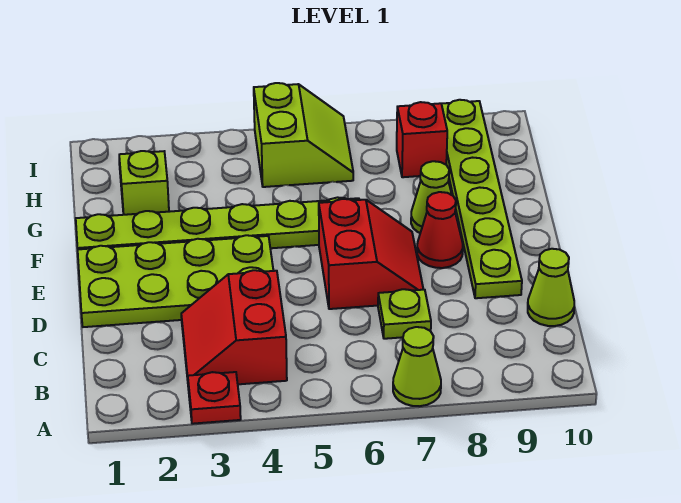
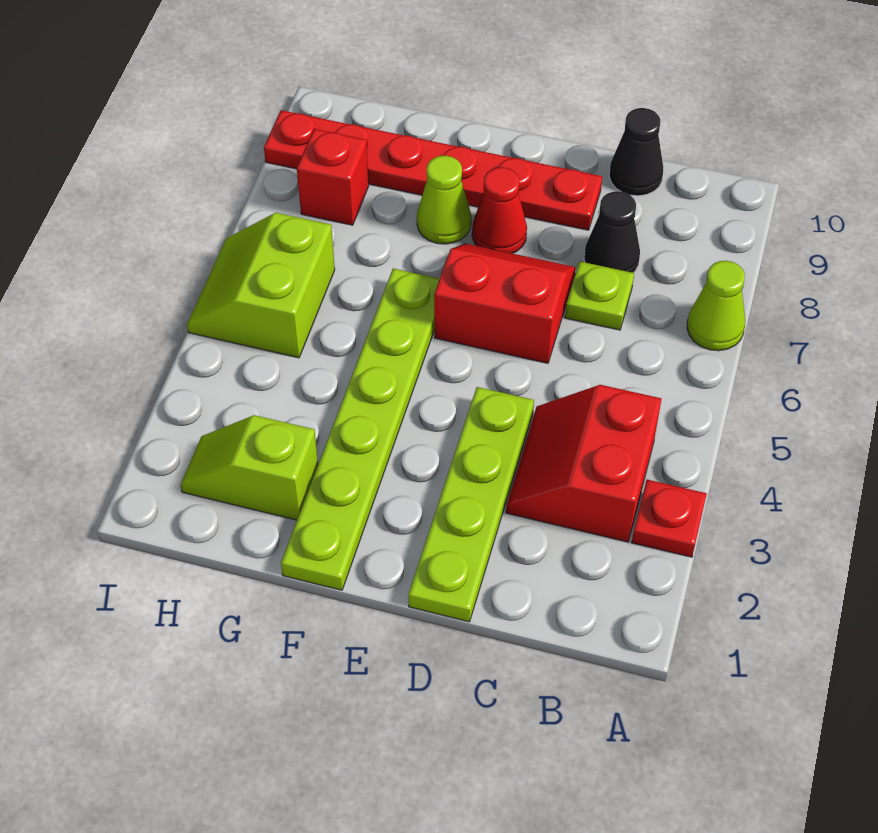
red 2x2 slope [181,270,287,384] -> red 2x2 slope turned to [506,385,661,542]
none -> black 1x1 cone [584,191,640,273]
lime 1x1 cone [528,249,574,326] -> black 1x1 cone [609,108,663,196]
lime 2x4 plate [78,235,273,327] -> lime 1x4 plate [408,387,534,622]
lime 1x6 plate [442,100,522,298] -> red 1x6 plate [264,110,602,230]
lime 2x2 slope [254,83,353,187] -> lime 2x2 slope turned to [187,213,335,358]

